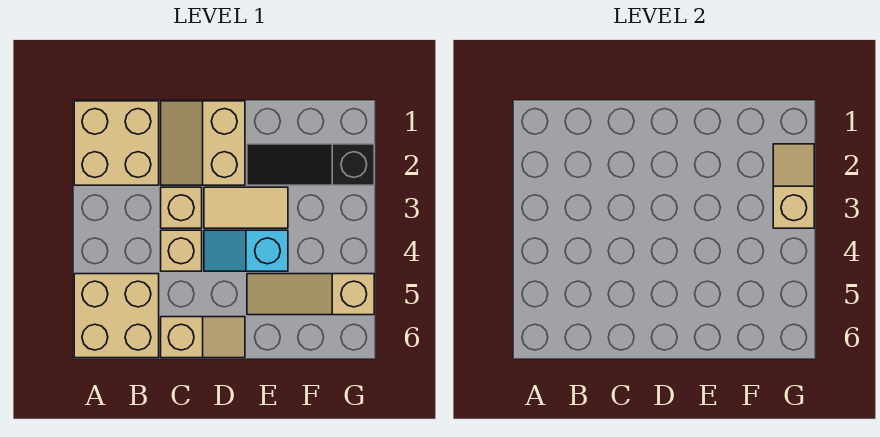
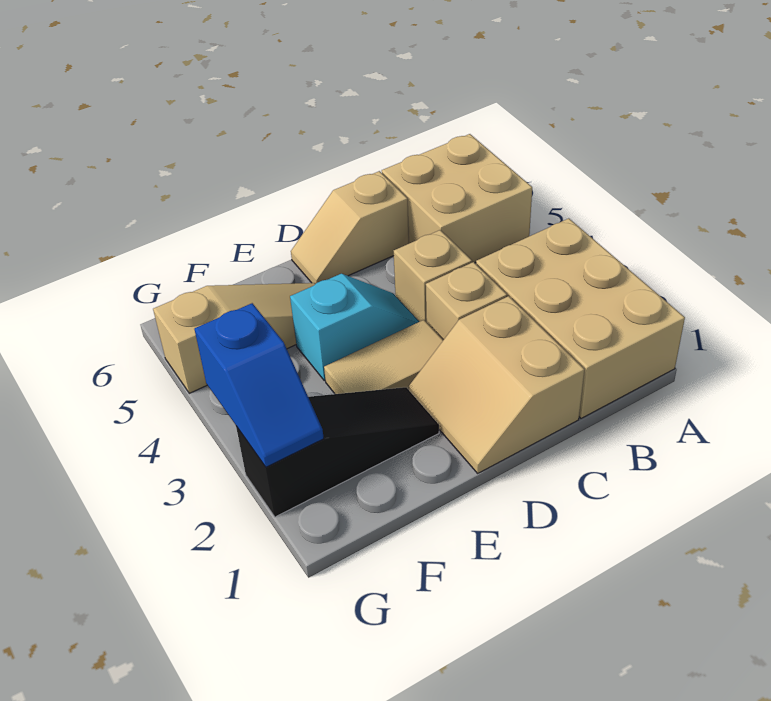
tan 2x2 brick [74,101,159,185] -> tan 2x3 brick [476,218,685,418]
tan 2x2 slope [161,101,245,185] -> tan 2x2 slope turned to [409,296,585,473]
tan 1x2 slope [773,144,814,228] -> blue 1x2 slope [194,303,324,467]

